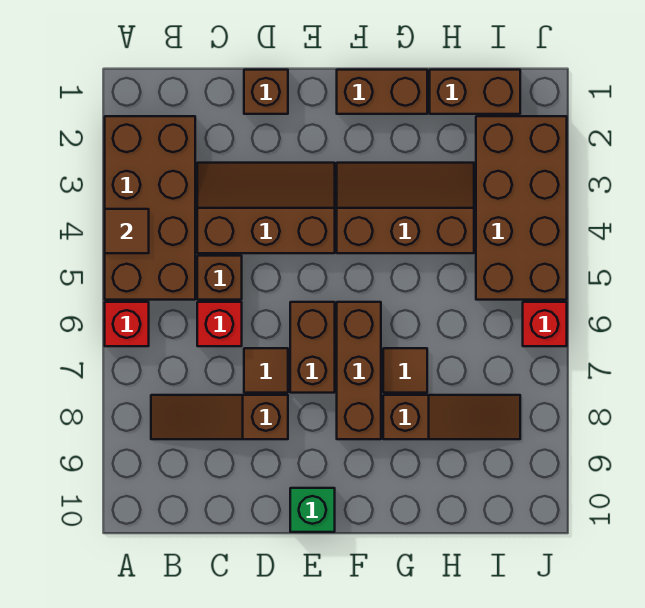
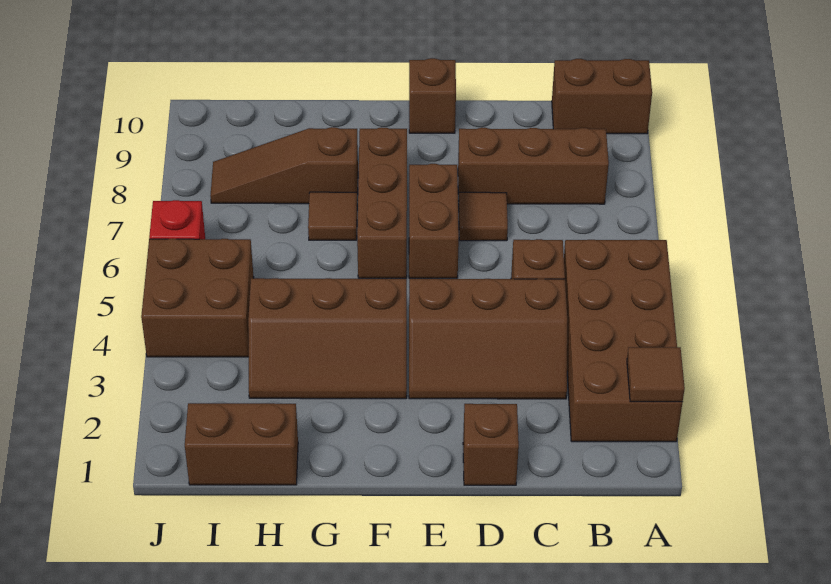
brown 1x1 tile [105,209,149,253] -> brown 1x1 tile moved to [627,347,685,402]
red 1x1 brick [105,302,149,346] -> none
brown 1x3 slope [151,395,288,439] -> brown 1x3 brick [458,128,609,204]
red 1x1 brick [197,302,242,346] -> none
green 1x1 brick [290,488,335,532] -> brown 1x1 brick [409,58,456,133]
brown 1x2 brick [337,70,427,114] -> brown 1x2 brick moved to [552,59,652,134]
brown 2x4 brick [476,116,567,300] -> brown 2x2 brick [141,239,254,357]

